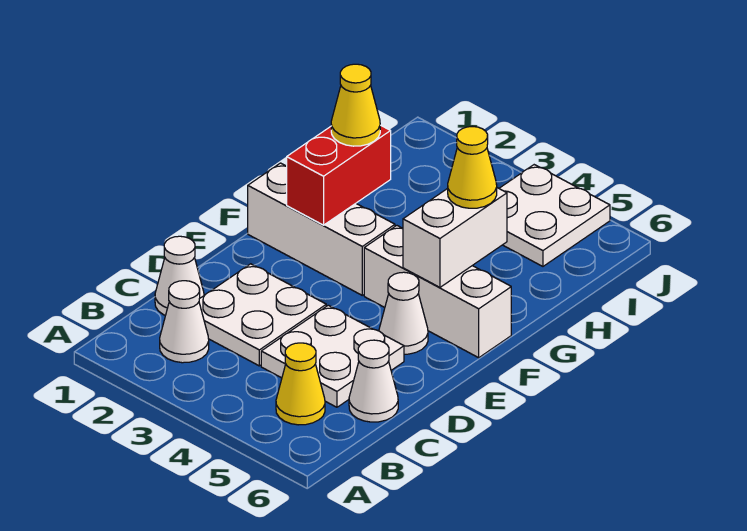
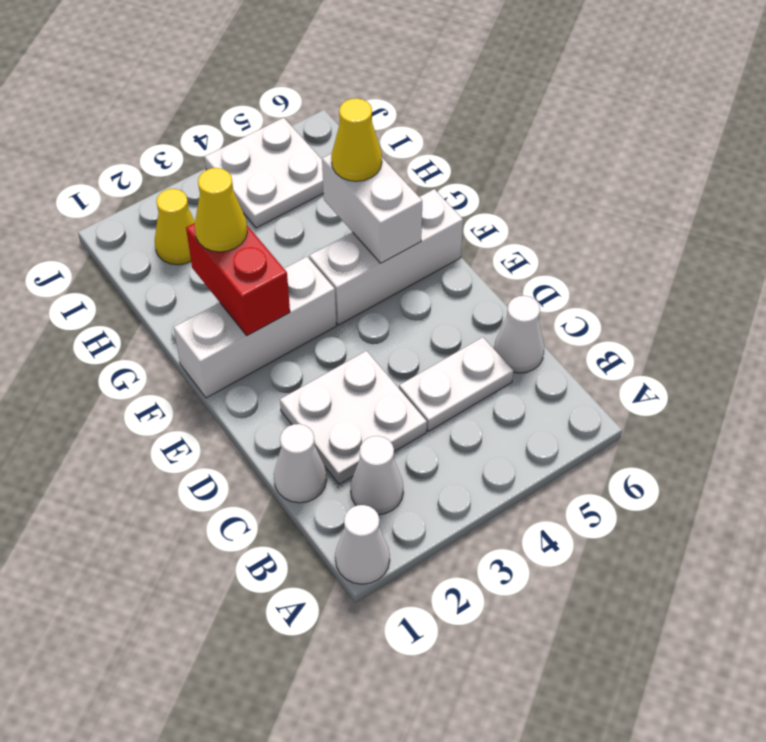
yellow 1x1 cone [276,343,325,425] -> yellow 1x1 cone moved to [155,189,195,265]
white 2x2 plate [261,305,404,407] -> white 1x2 plate [399,337,513,431]
white 1x1 cone [379,272,428,354] -> white 1x1 cone moved to [335,505,390,584]

